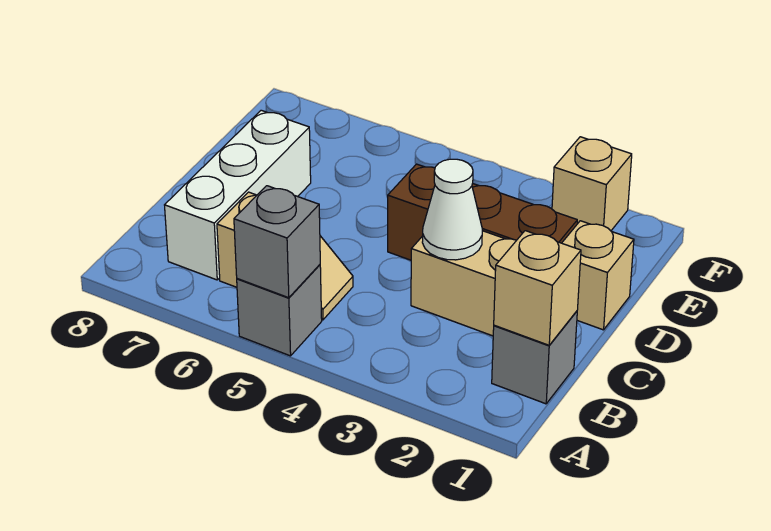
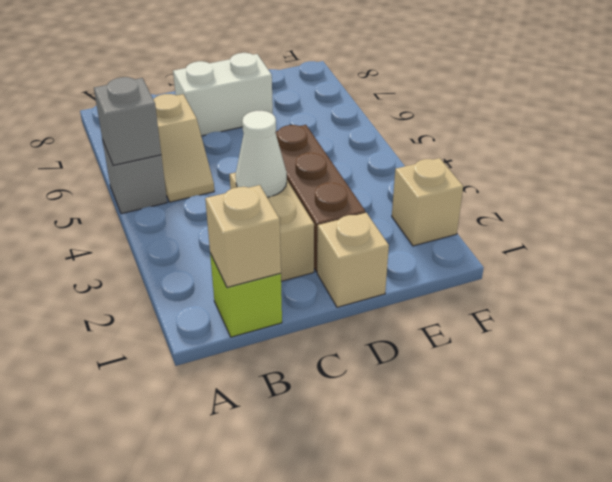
grey 1x1 brick [492,311,577,404] -> lime 1x1 brick [210,253,282,337]
white 1x3 brick [165,110,311,280] -> white 1x2 brick [173,53,273,136]

